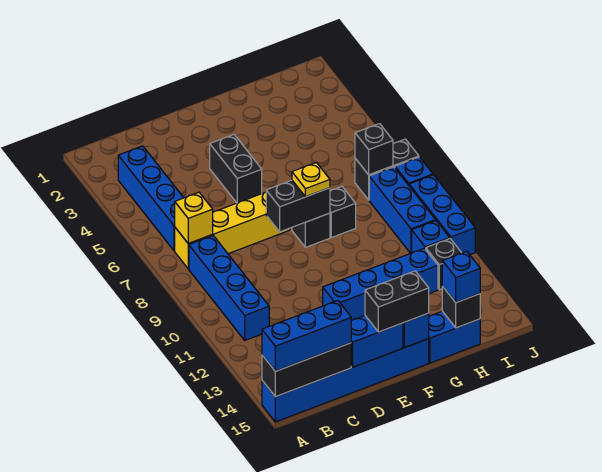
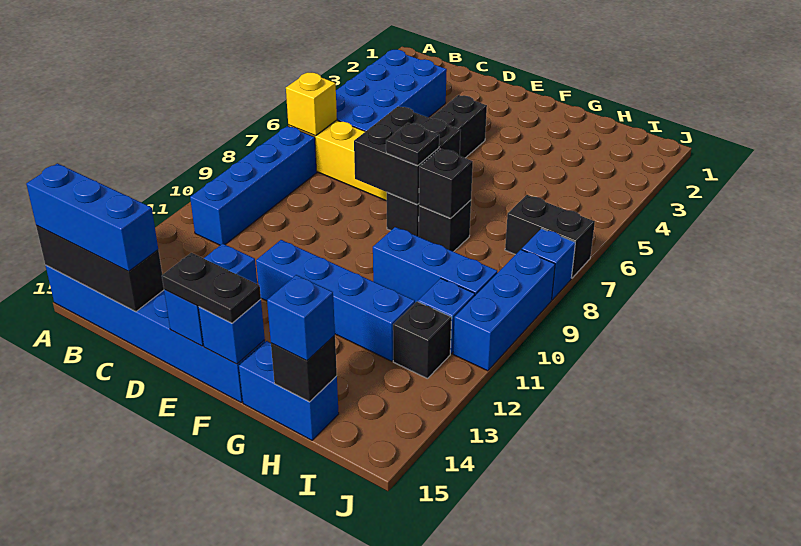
blue 1x4 brick [118,146,184,251] -> blue 2x4 brick [336,50,447,131]
blue 1x2 brick [351,316,403,367] -> blue 1x2 brick turned to [164,244,257,346]
black 1x2 brick [266,180,330,232] -> black 2x2 brick [354,106,461,205]
black 1x2 brick [365,271,429,332] -> black 1x2 plate [162,253,261,323]
yellow 1x1 plate [292,162,330,197] -> black 1x1 plate [386,123,439,165]
black 1x1 brick [355,124,393,175] -> black 1x1 brick moved to [419,149,473,218]
blue 1x3 brick [369,167,436,253] -> blue 1x3 brick turned to [373,227,497,303]

